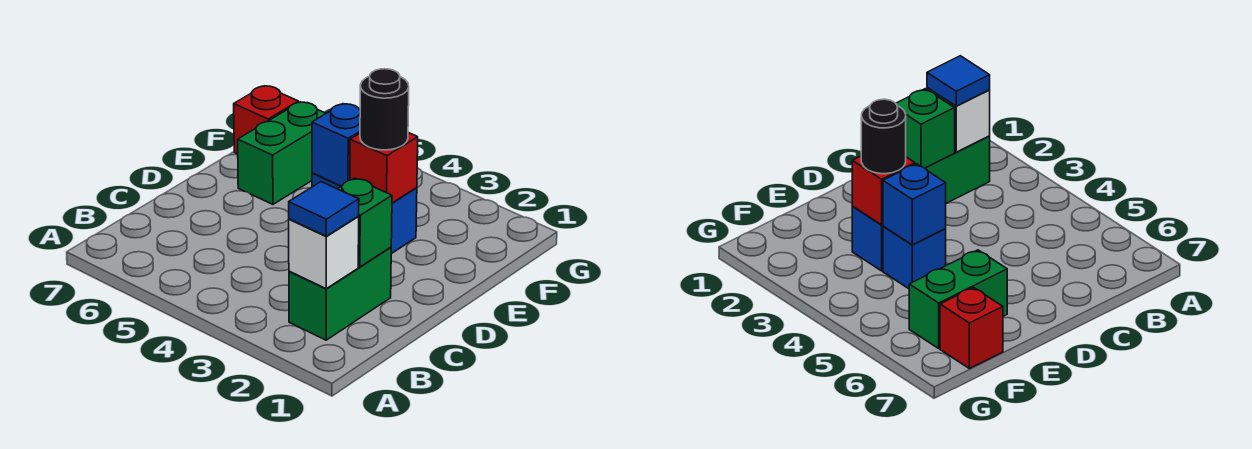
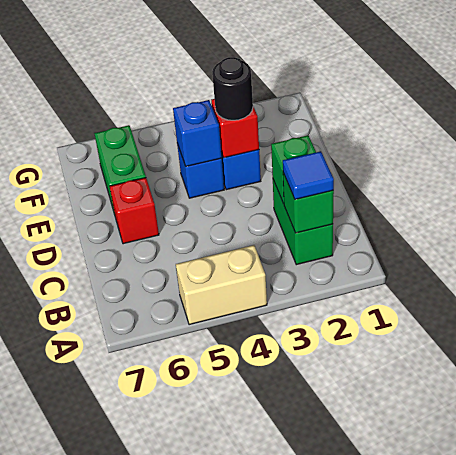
none -> tan 1x2 brick [176,245,267,325]
white 1x1 brick [289,217,359,289] -> green 1x1 brick [283,173,334,233]
red 1x1 brick [234,86,299,154] -> red 1x1 brick moved to [110,178,159,244]

